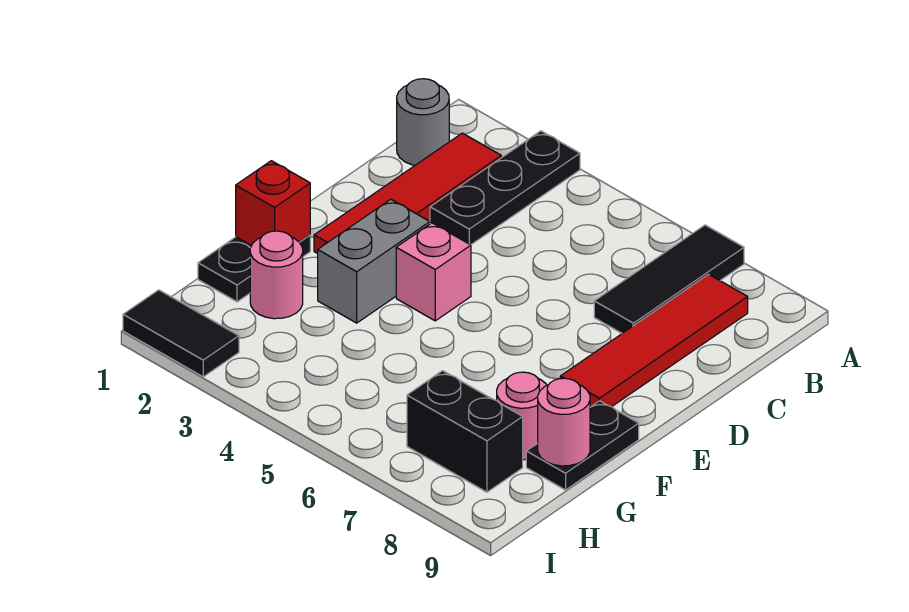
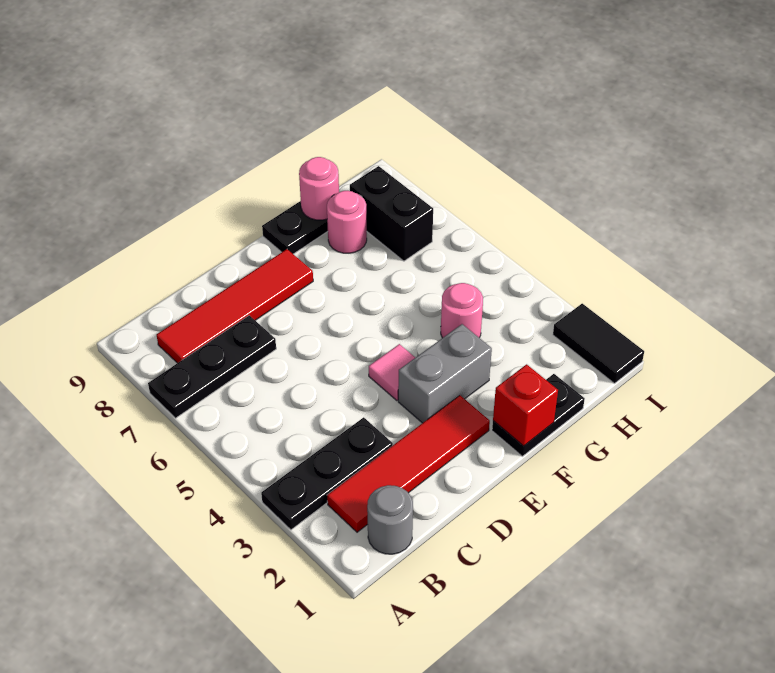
black 1x3 tile [594,225,744,333] -> black 1x3 plate [148,316,276,418]
pink 1x1 brick [396,223,471,321] -> pink 1x1 tile [369,344,415,401]
pink 1x1 round brick [250,231,303,319] -> pink 1x1 round brick moved to [441,283,483,338]

